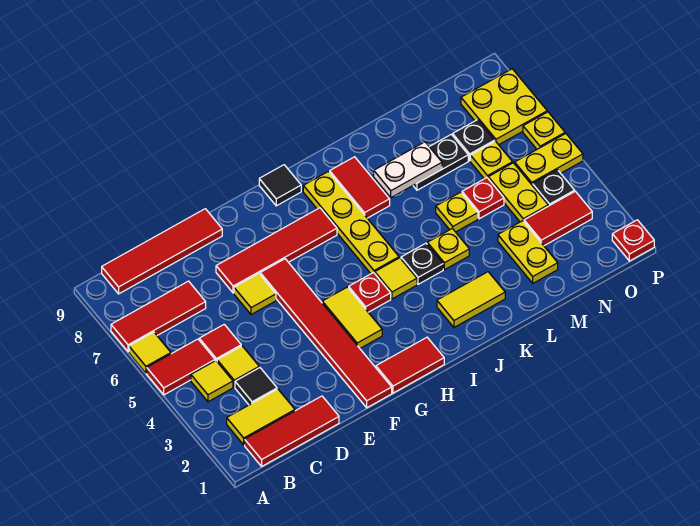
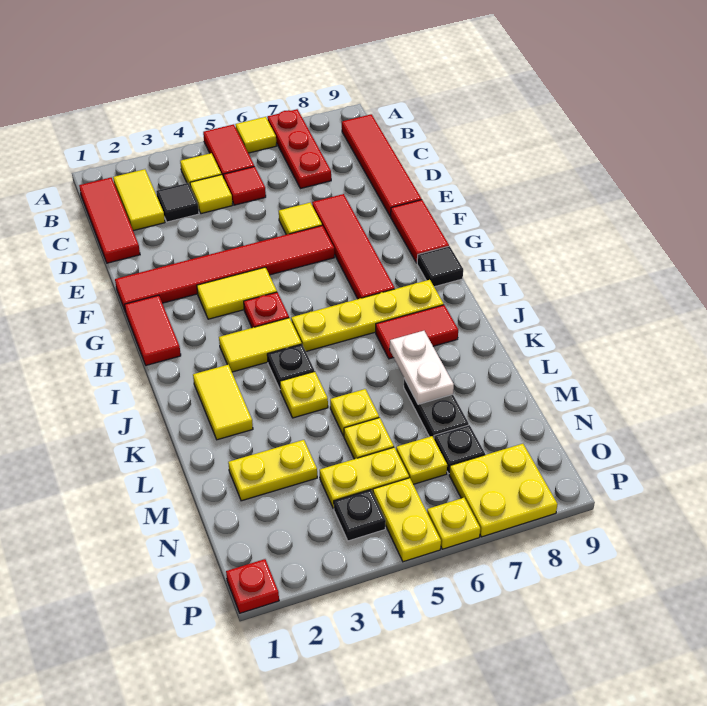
red 1x3 tile [111,281,206,352] -> red 1x3 plate [267,109,331,189]
yellow 1x1 tile [375,258,417,299] -> yellow 1x2 tile [219,318,302,372]
red 1x1 plate [462,178,504,219] -> yellow 1x1 plate [344,418,394,459]
red 1x2 tile [524,191,592,246] -> red 1x2 tile moved to [391,200,449,263]

